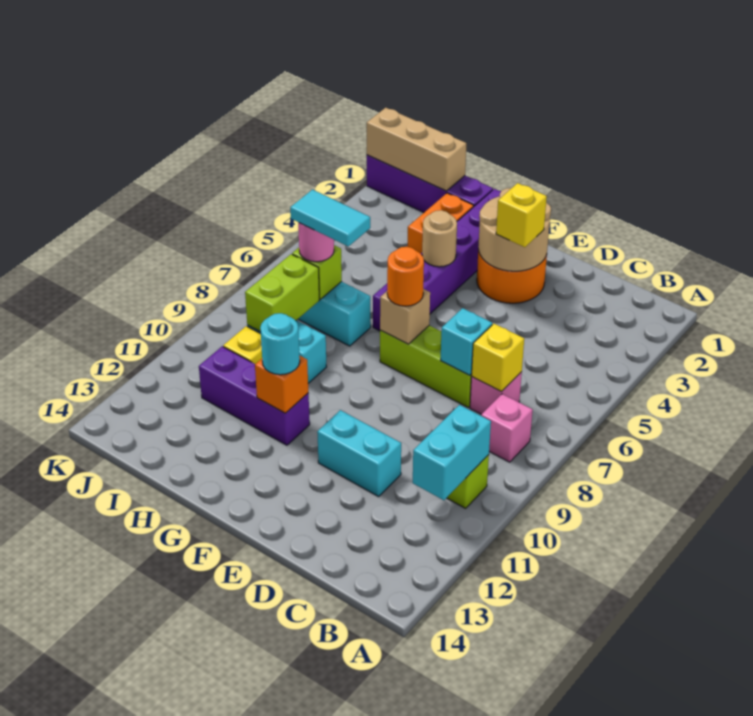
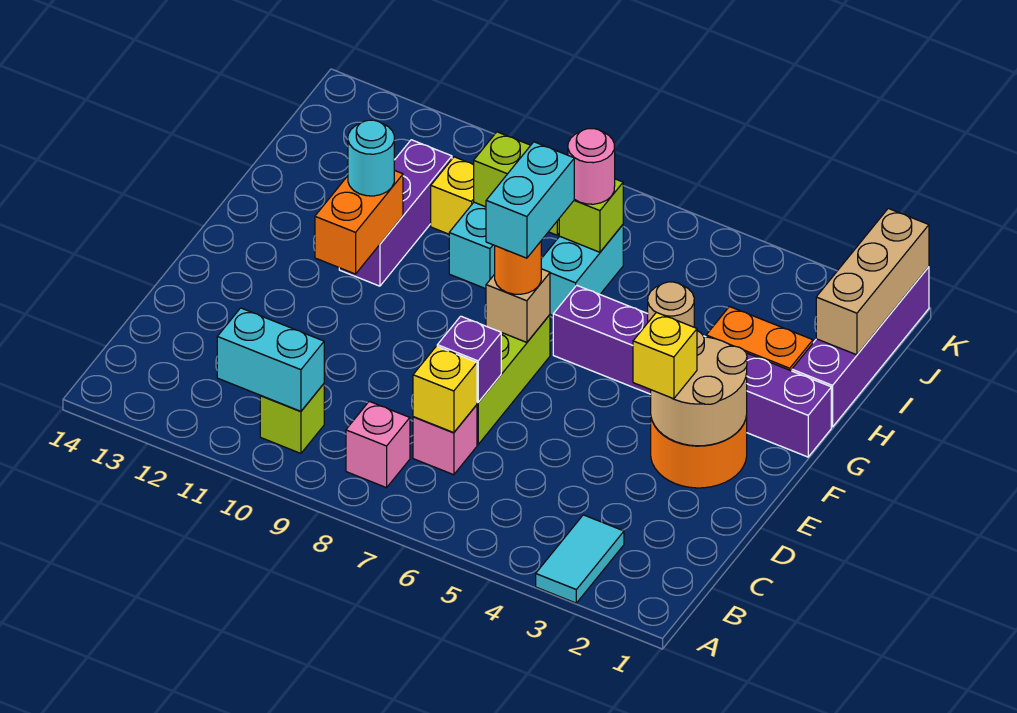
cyan 1x1 brick [441,308,492,375] -> purple 1x1 brick [437,316,501,402]
cyan 1x2 brick [317,410,401,497] -> cyan 1x2 brick moved to [486,142,574,258]
orange 1x1 brick [255,355,308,413] -> orange 1x2 brick [315,170,403,274]
cyan 1x2 tile [290,190,370,247] -> cyan 1x2 tile moved to [536,515,624,603]

